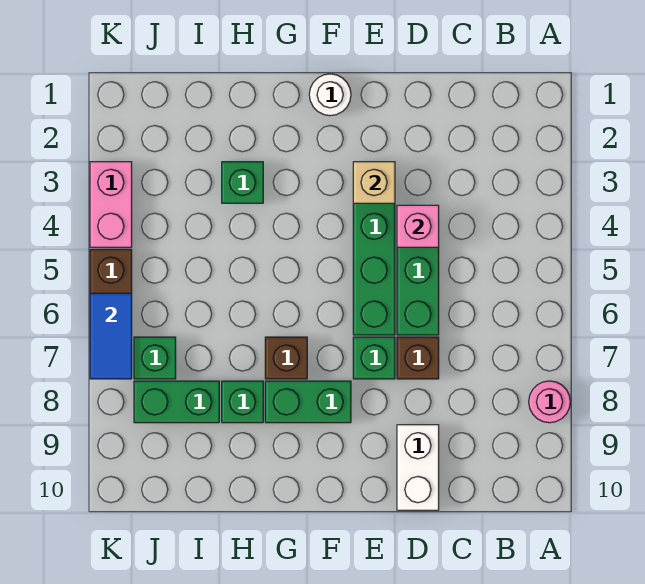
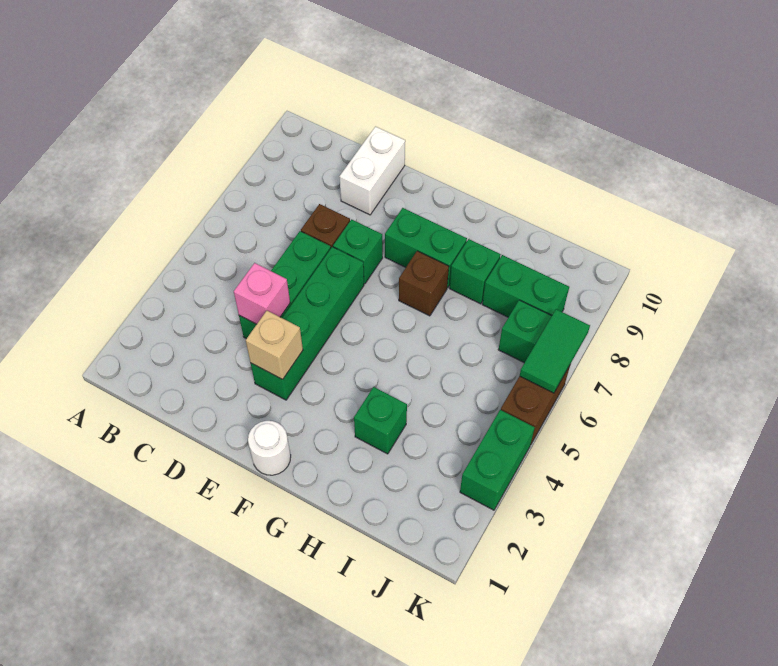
pink 1x1 round brick [529,381,570,423] -> none
pink 1x2 brick [90,162,132,247] -> green 1x2 brick [460,410,535,510]
blue 1x2 tile [90,293,132,379] -> green 1x2 tile [520,309,590,393]

